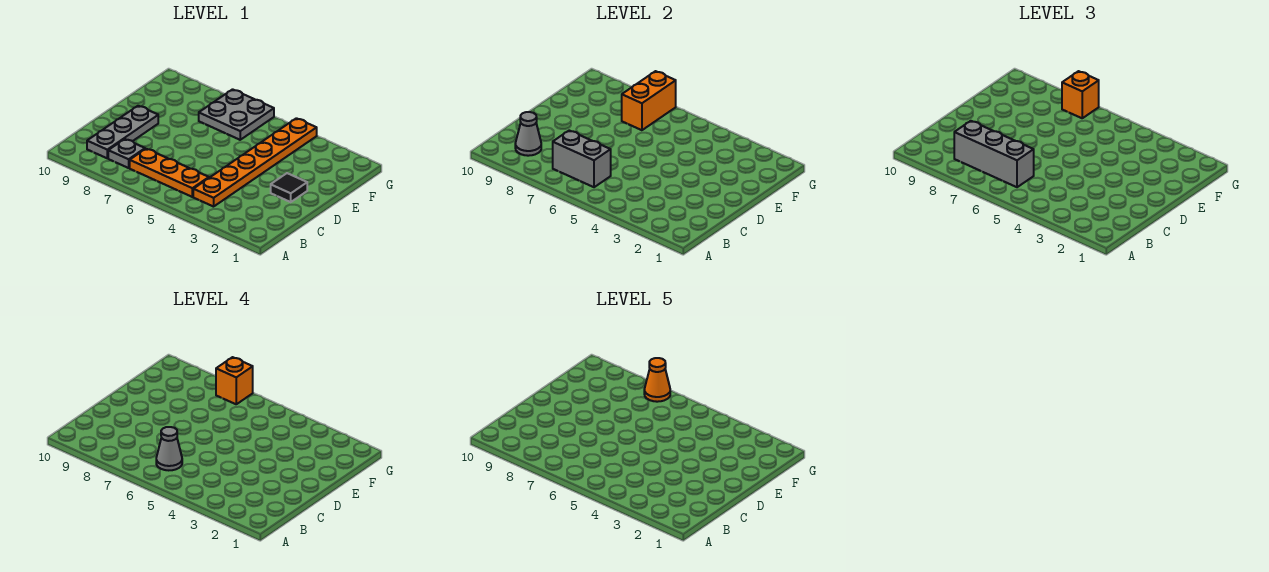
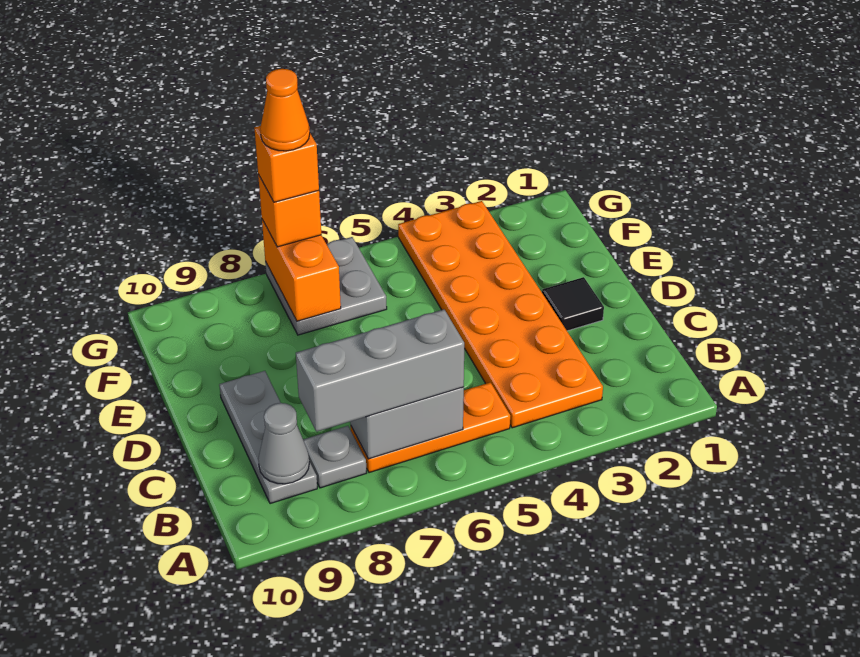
orange 1x6 plate [193,118,317,207] -> orange 2x6 plate [398,201,603,428]
grey 1x1 cone [156,427,182,470] -> none

